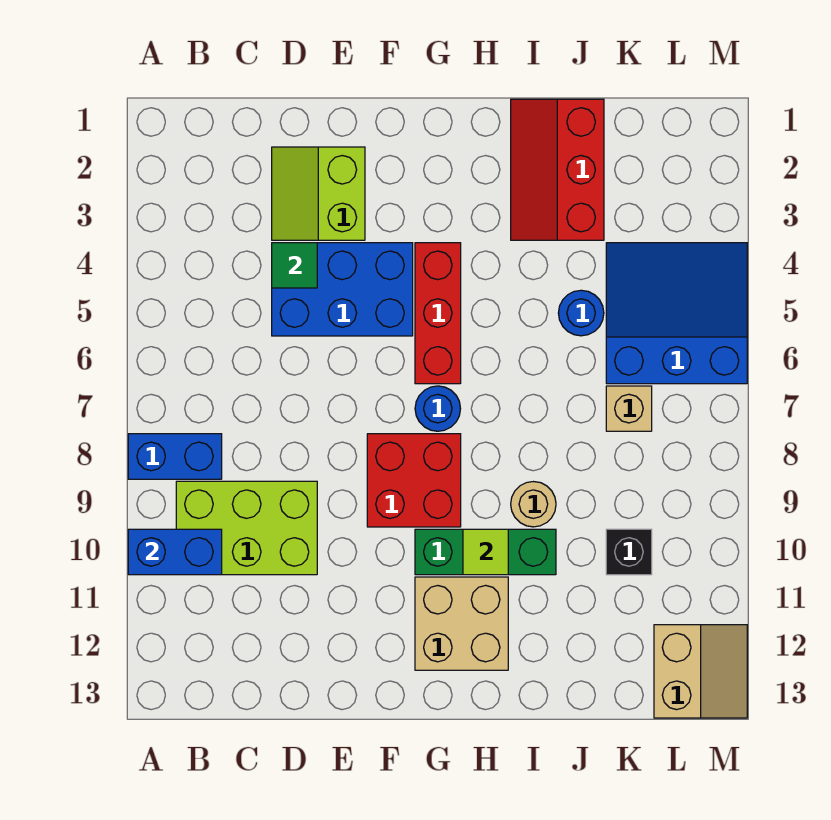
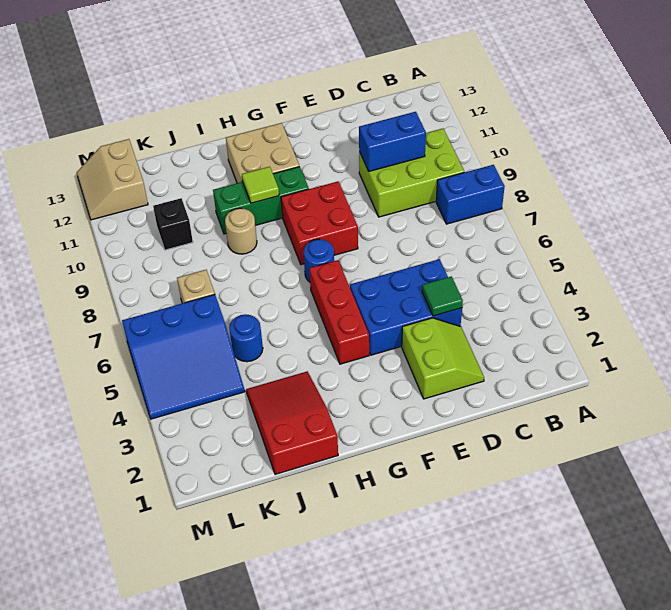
blue 1x2 brick [128,529,222,575] -> blue 1x2 brick moved to [359,112,426,171]
red 2x3 slope [511,99,604,240] -> red 2x3 slope turned to [246,371,338,474]

